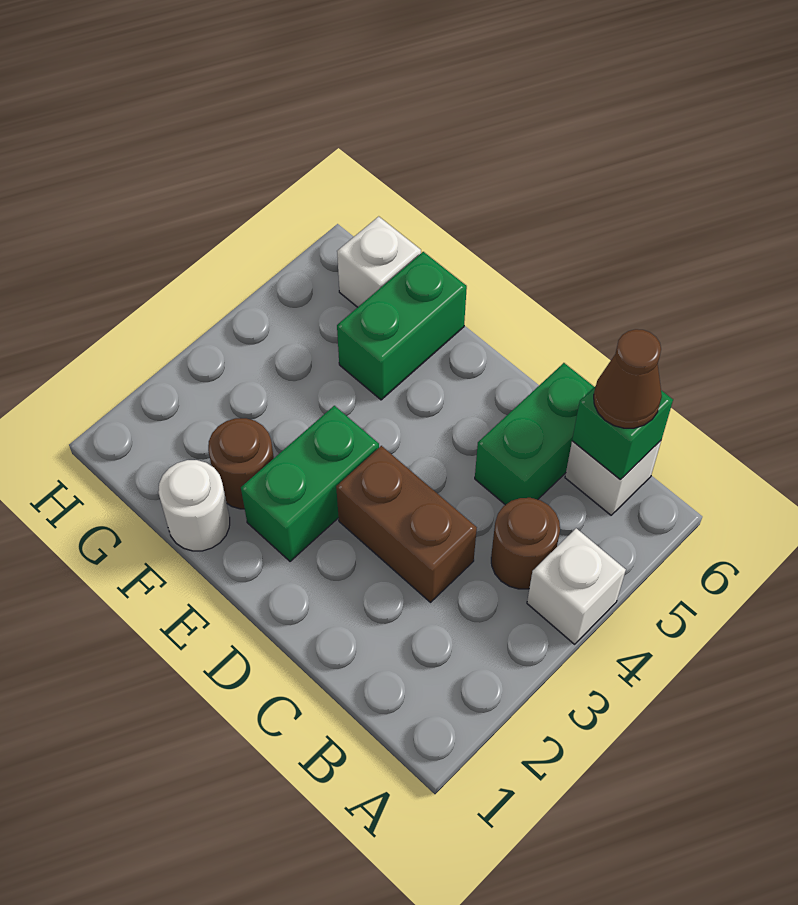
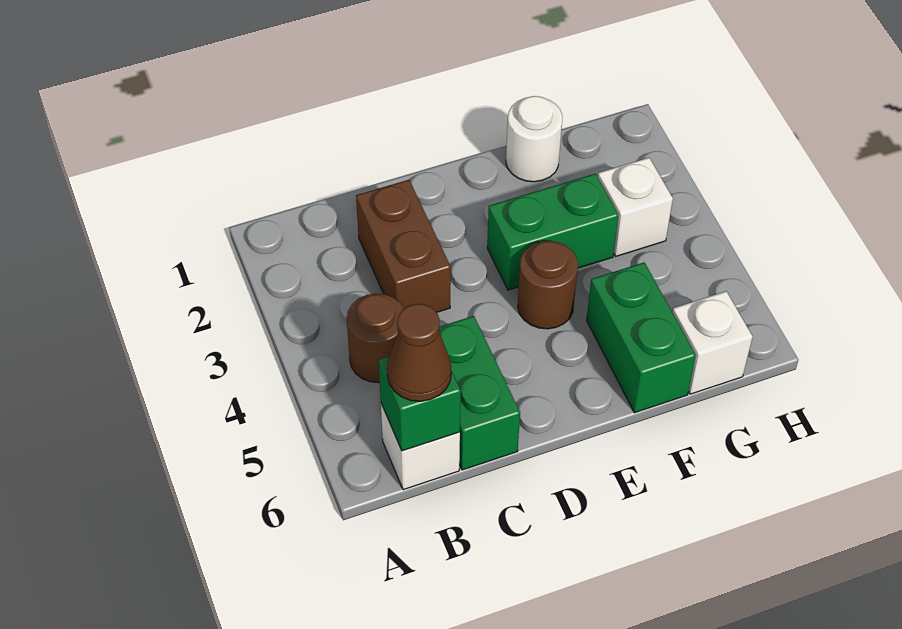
white 1x1 brick [527,528,626,644] -> white 1x1 brick moved to [598,158,673,256]
brown 1x2 brick [336,446,477,602] -> brown 1x2 brick turned to [356,180,451,312]
green 1x2 brick [241,406,379,561] -> green 1x2 brick turned to [487,174,618,290]
brown 1x1 round brick [208,418,274,509] -> brown 1x1 round brick moved to [518,241,578,329]

